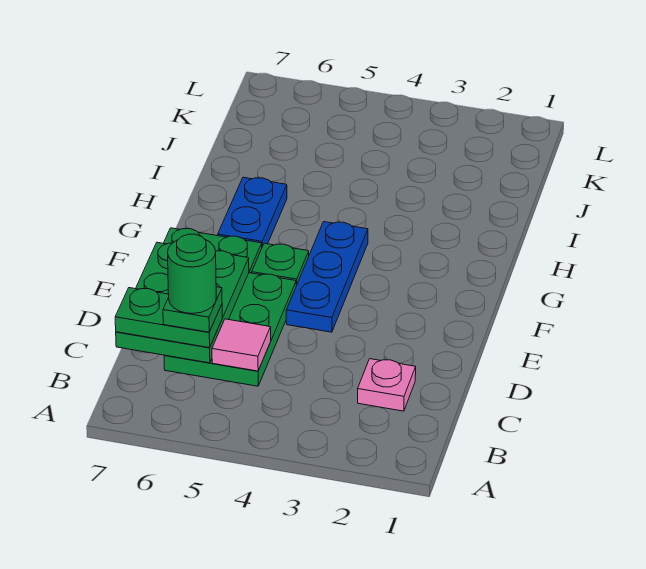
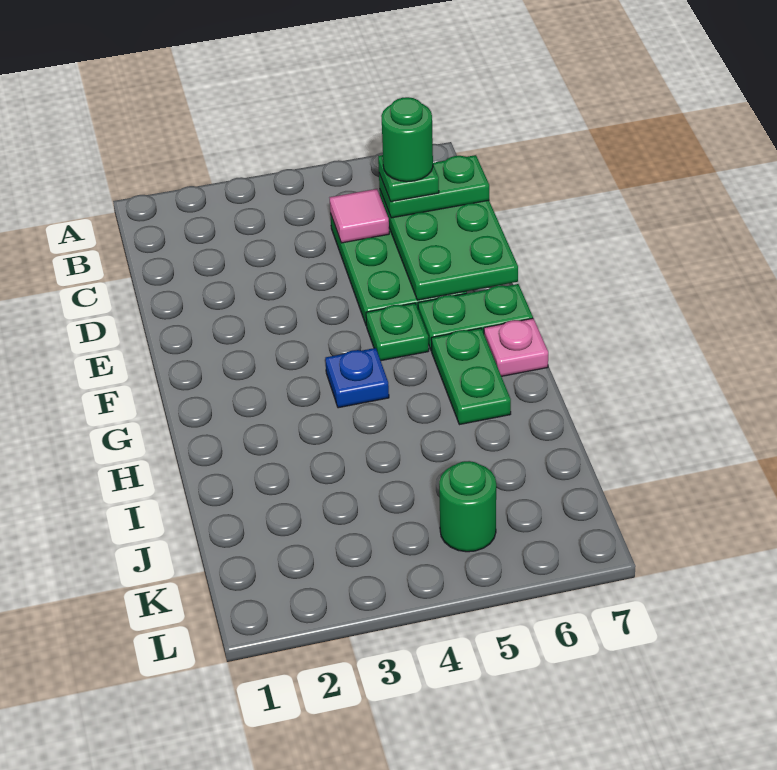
pink 1x1 plate [358,359,416,411] -> pink 1x1 plate moved to [484,318,548,376]
blue 1x3 plate [286,222,368,332] -> blue 1x1 plate [325,348,389,408]
blue 1x2 plate [218,177,287,246] -> green 1x2 plate [431,328,511,425]
none -> green 1x1 round brick [439,461,496,552]

